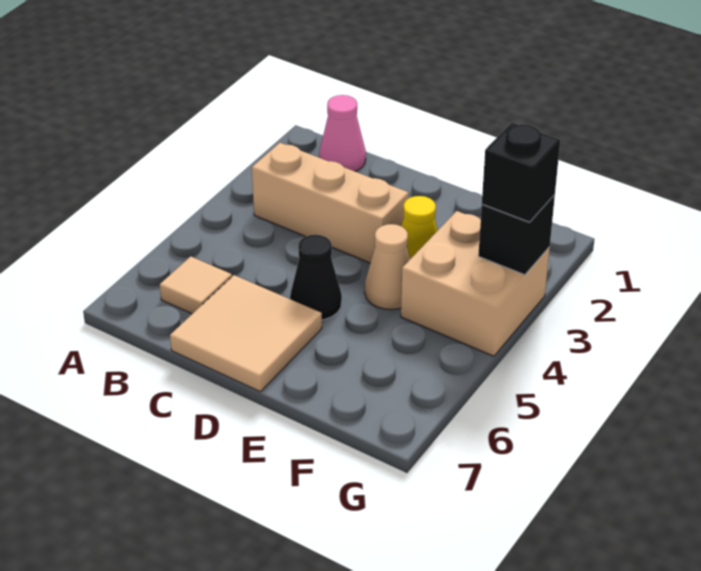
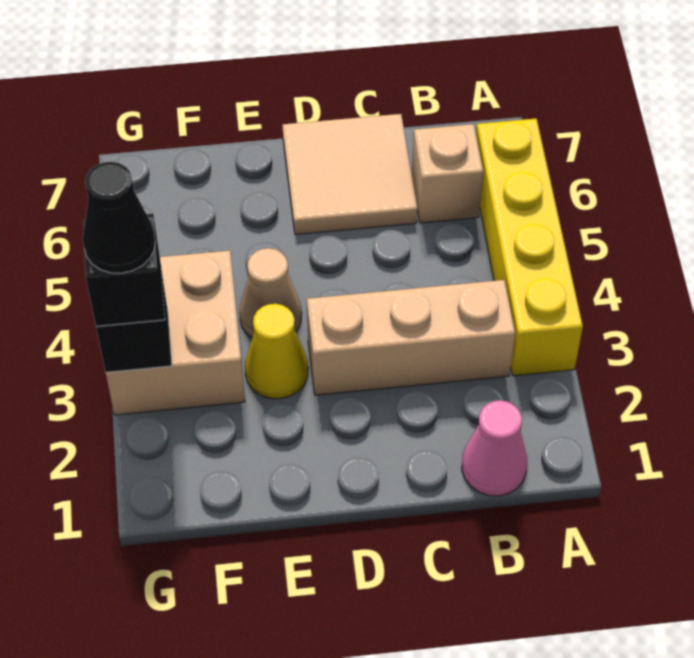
none -> yellow 1x4 brick [476,118,583,376]
tan 1x1 tile [160,256,232,314] -> tan 1x1 brick [412,124,483,223]
black 1x1 cone [290,235,342,320] -> black 1x1 cone moved to [83,162,155,273]

